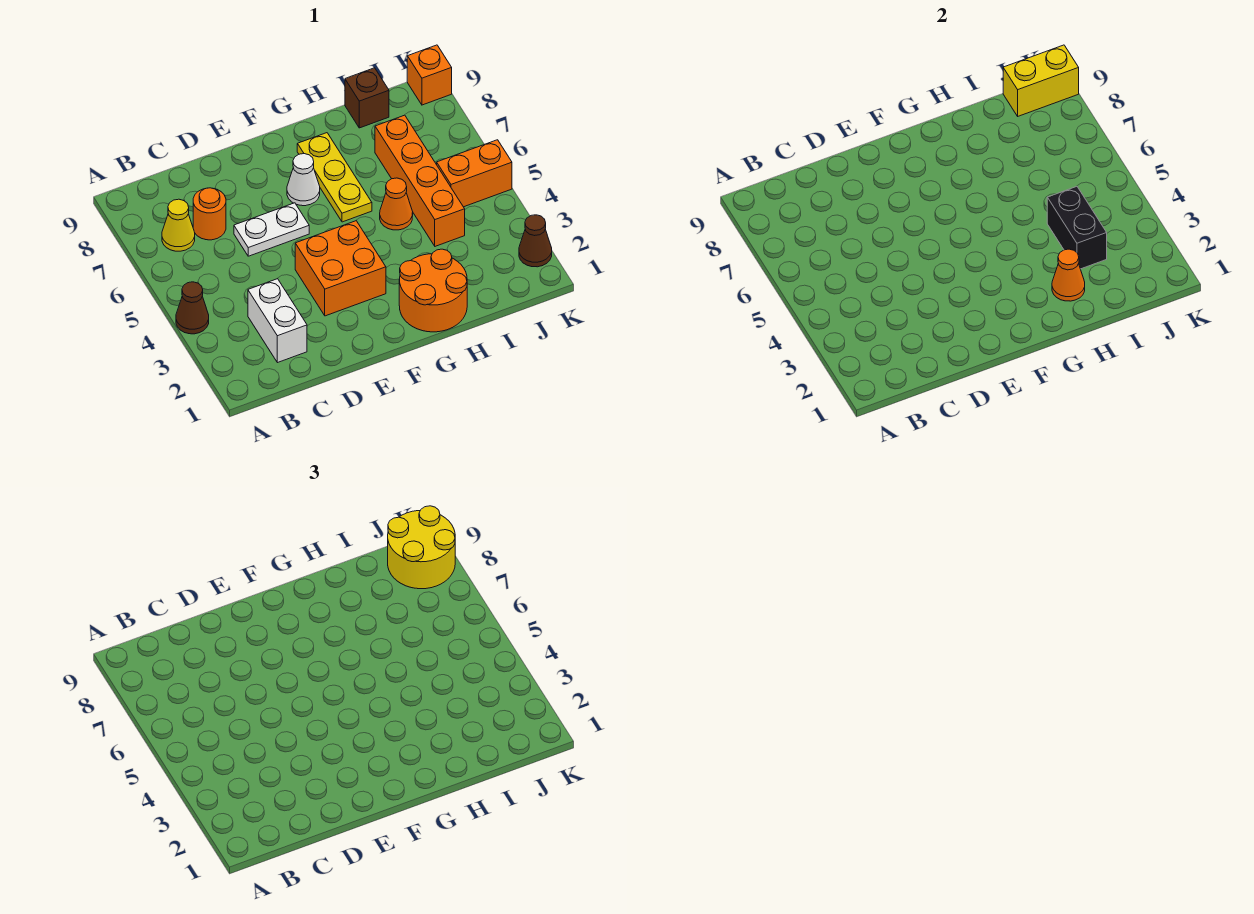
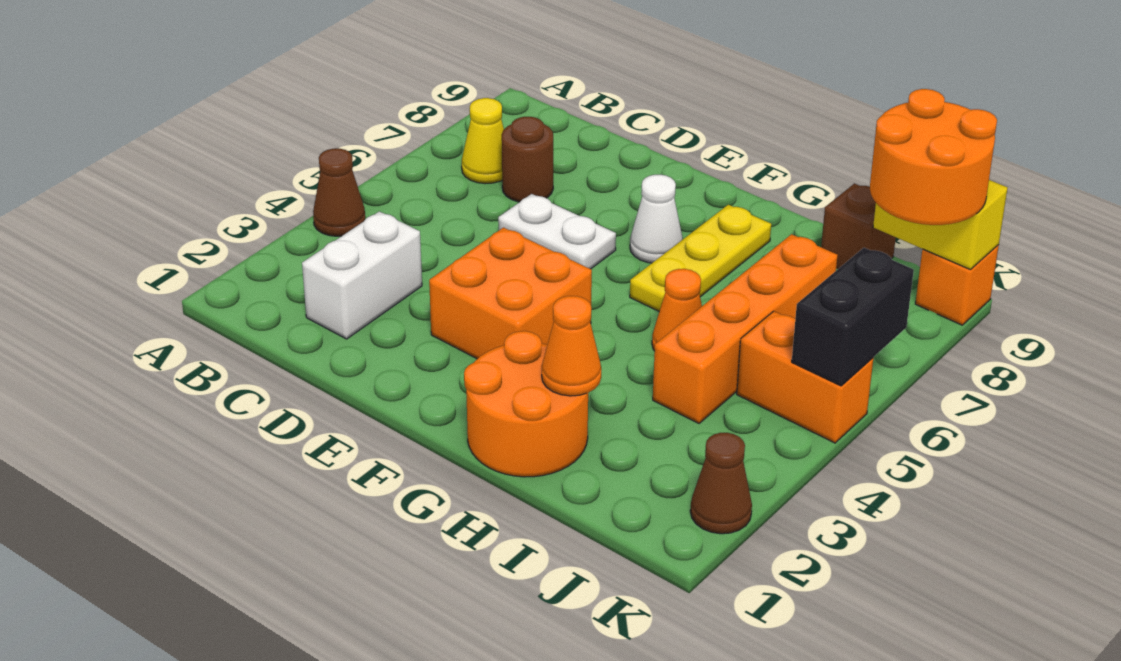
orange 1x1 round brick [193,188,226,240] -> brown 1x1 round brick [502,117,553,202]
black 1x2 brick [1047,187,1107,269] -> black 1x2 brick moved to [792,248,914,386]
yellow 2x2 round brick [388,506,455,589] -> orange 2x2 round brick [870,89,997,225]

